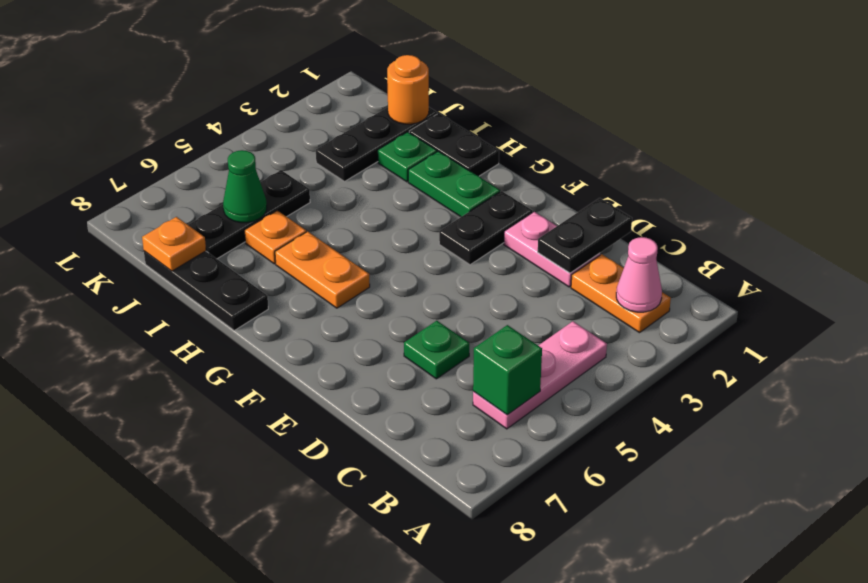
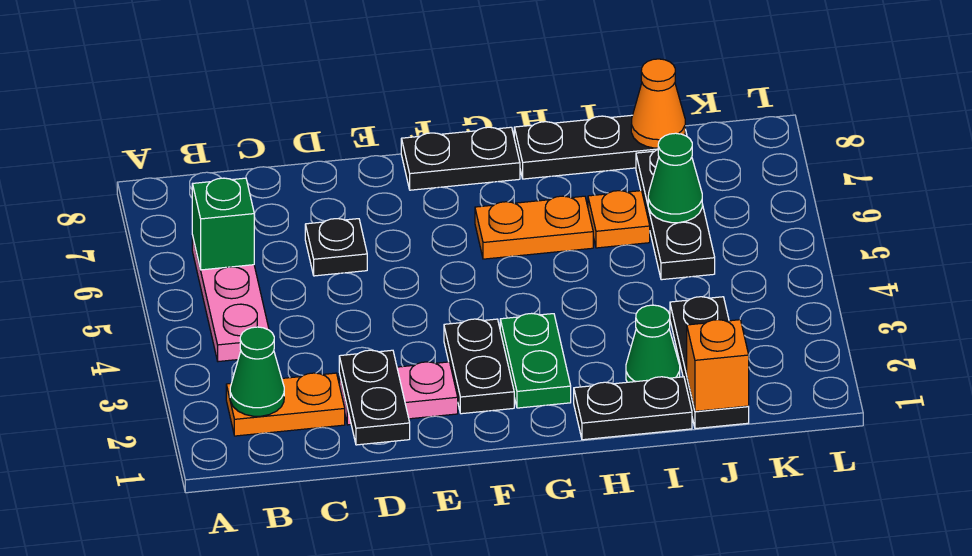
pink 1x1 cone [616,237,662,312] -> green 1x1 cone [230,327,284,416]
green 1x1 plate [404,321,469,379] -> black 1x1 plate [305,219,367,276]
none -> black 1x2 plate [401,127,520,190]
green 1x2 plate [408,151,500,217] -> green 1x2 plate turned to [500,313,571,408]
green 1x1 plate [378,132,437,182] -> green 1x1 cone [626,305,680,382]
orange 1x1 round brick [387,55,429,124] -> orange 1x1 brick [687,320,749,411]
orange 1x1 plate [142,217,206,271] -> orange 1x1 cone [631,59,685,148]

